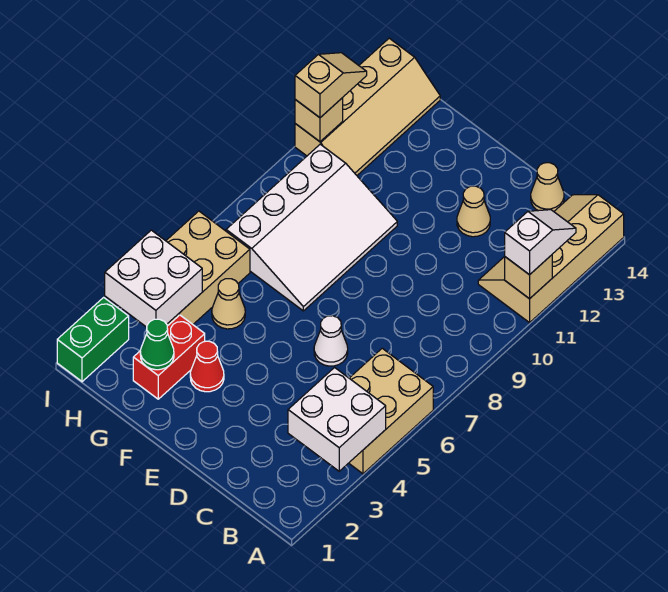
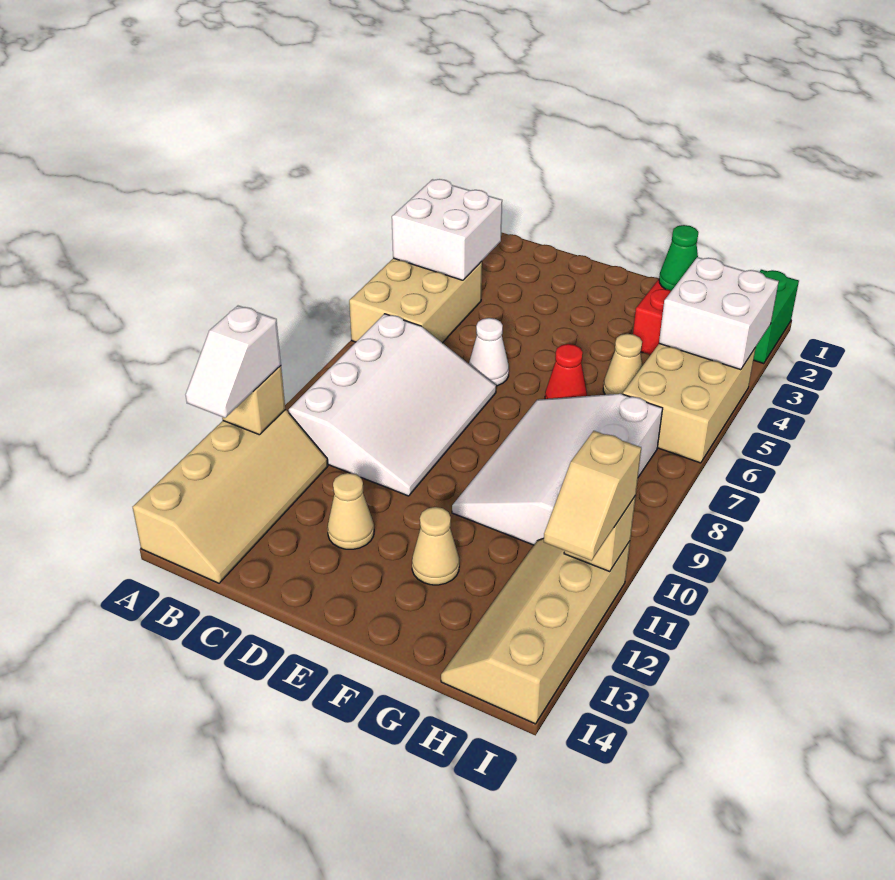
none -> white 3x4 slope [289,314,496,496]
tan 1x1 cone [531,163,564,211] -> tan 1x1 cone moved to [412,507,459,585]
red 1x1 cone [190,341,224,392] -> red 1x1 cone moved to [545,344,587,399]

